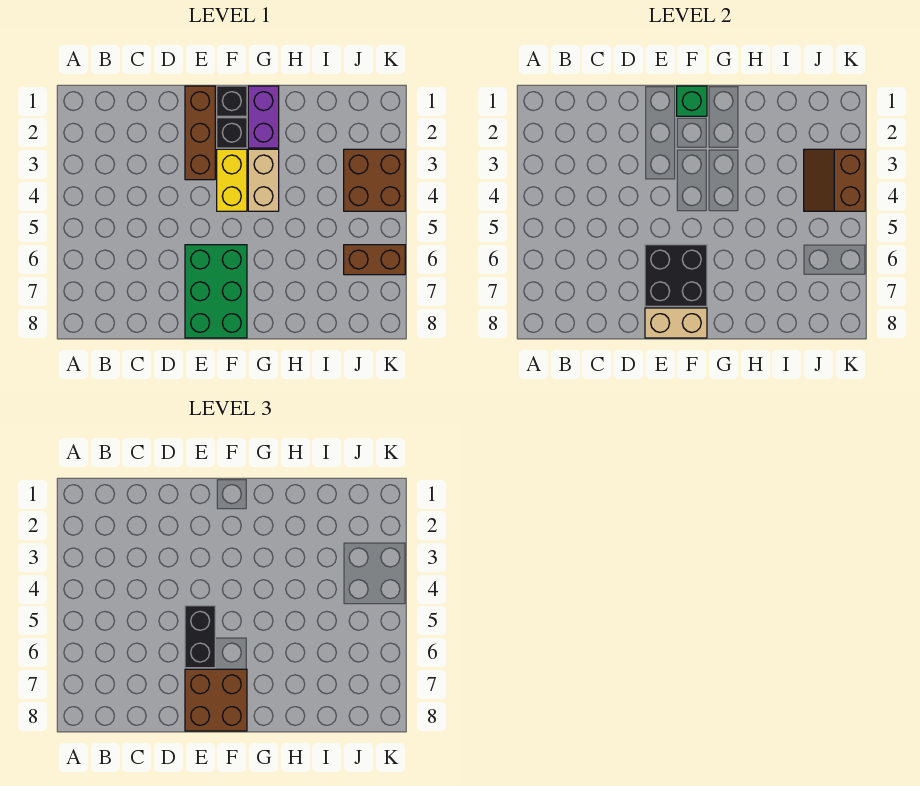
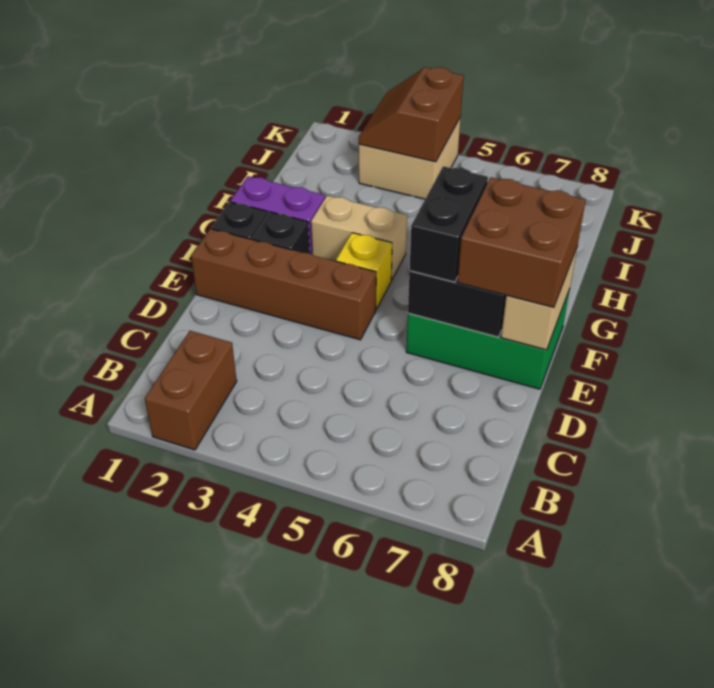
brown 1x3 brick [185,86,215,180] -> brown 1x4 brick [191,229,376,340]
black 1x2 brick [185,606,215,668] -> black 1x2 brick turned to [410,166,488,282]
green 1x1 brick [677,86,707,116] -> none
yellow 1x2 brick [217,149,247,211] -> yellow 1x1 brick [336,233,392,309]
brown 2x2 brick [344,149,405,211] -> tan 2x2 brick [359,117,461,199]
brown 2x2 slope [804,149,865,211] -> brown 2x2 slope turned to [359,67,464,162]
brown 1x2 brick [344,245,405,275] -> brown 1x2 brick moved to [145,331,237,450]

